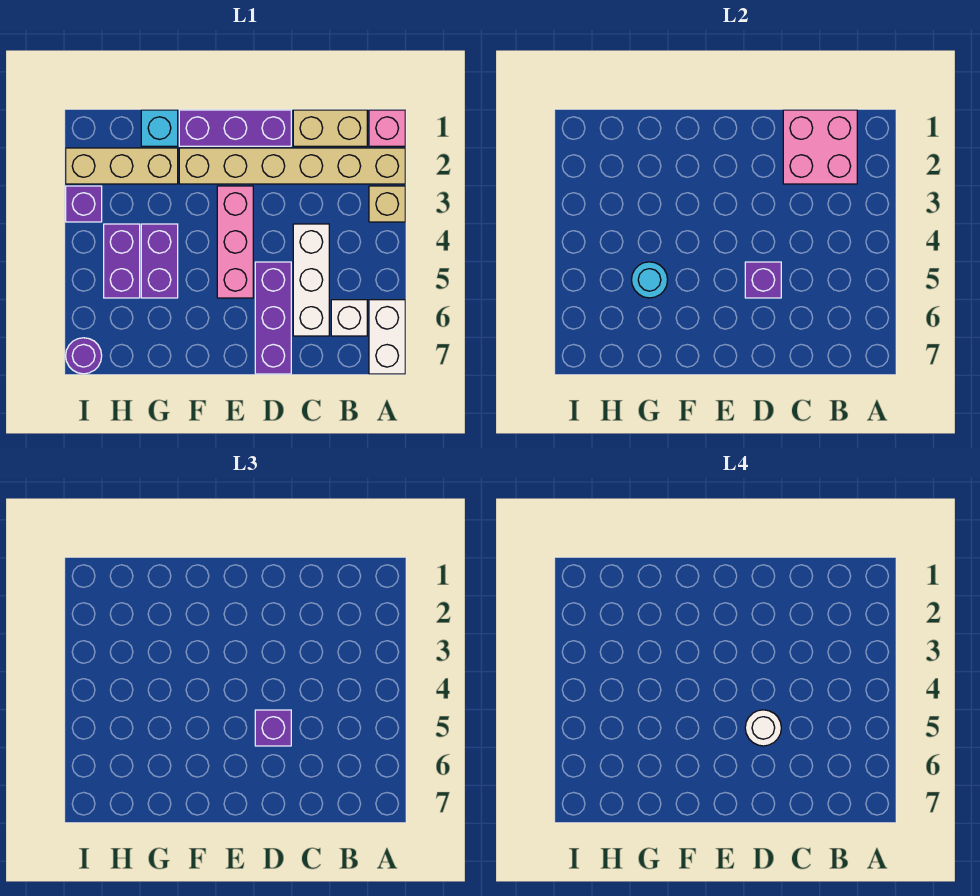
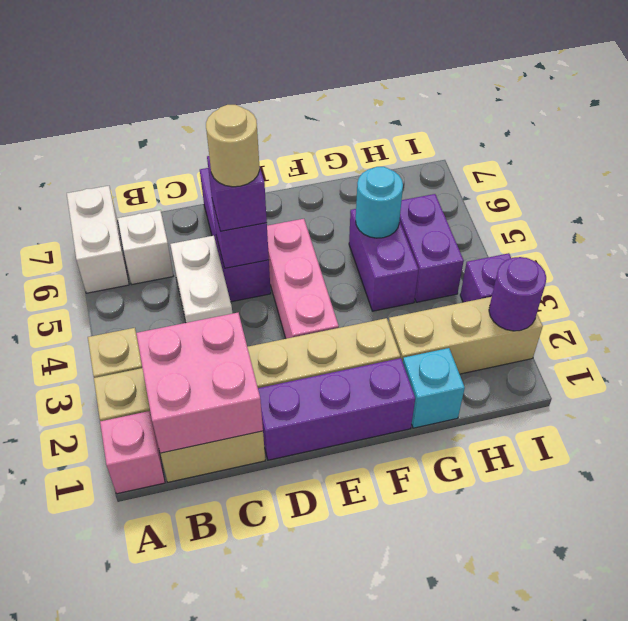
white 1x3 brick [293,224,329,336] -> white 1x2 brick [170,236,233,323]
white 1x1 round brick [745,710,781,746] -> tan 1x1 round brick [206,105,260,187]
purple 1x1 round brick [66,338,102,374] -> purple 1x1 round brick moved to [489,257,546,331]

